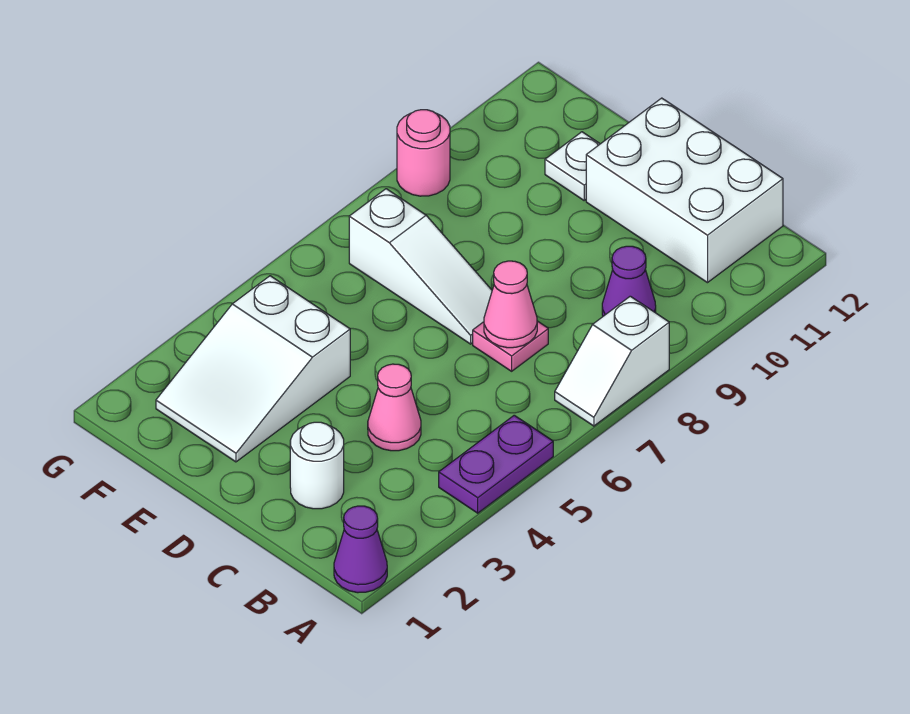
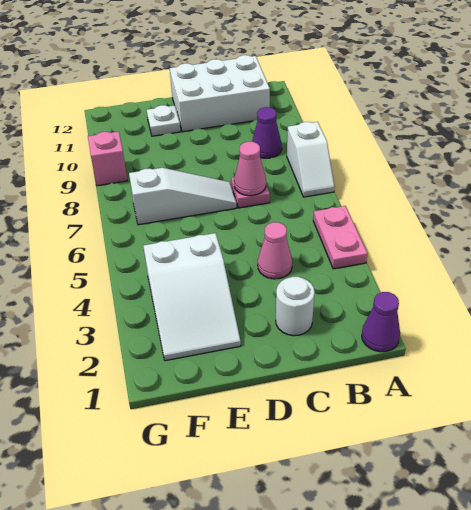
purple 1x2 plate [439,415,553,513] -> pink 1x2 plate [313,206,367,269]
pink 1x1 round brick [397,110,450,196] -> pink 1x1 brick [88,132,127,186]

